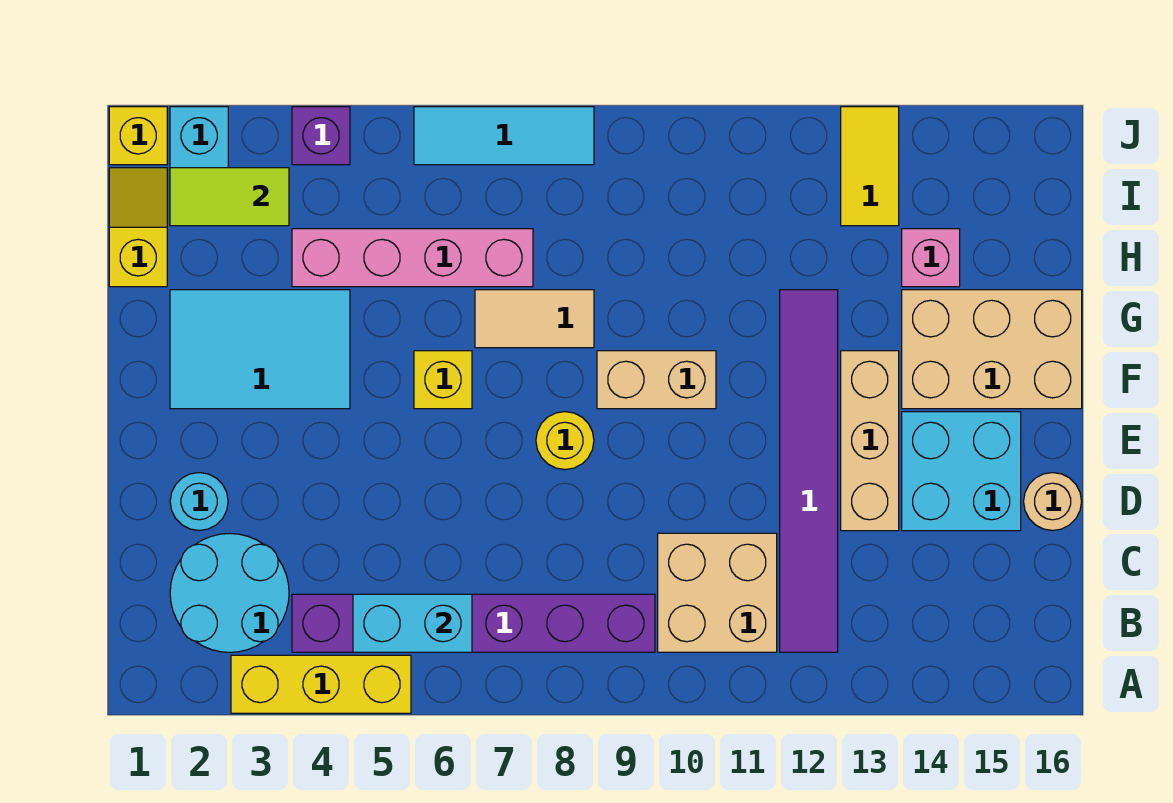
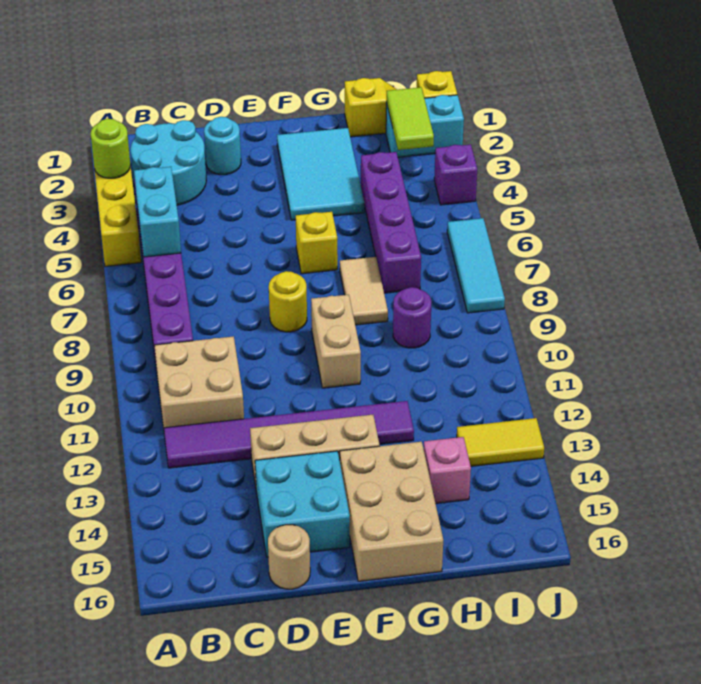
none -> lime 1x1 round brick [91,119,130,178]
pink 1x4 brick [292,229,533,287] -> purple 1x4 brick [361,152,421,293]
none -> purple 1x1 round brick [393,287,431,348]

